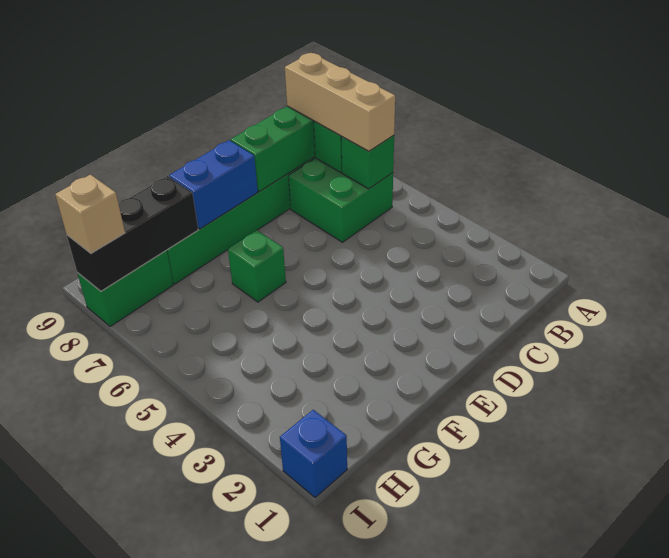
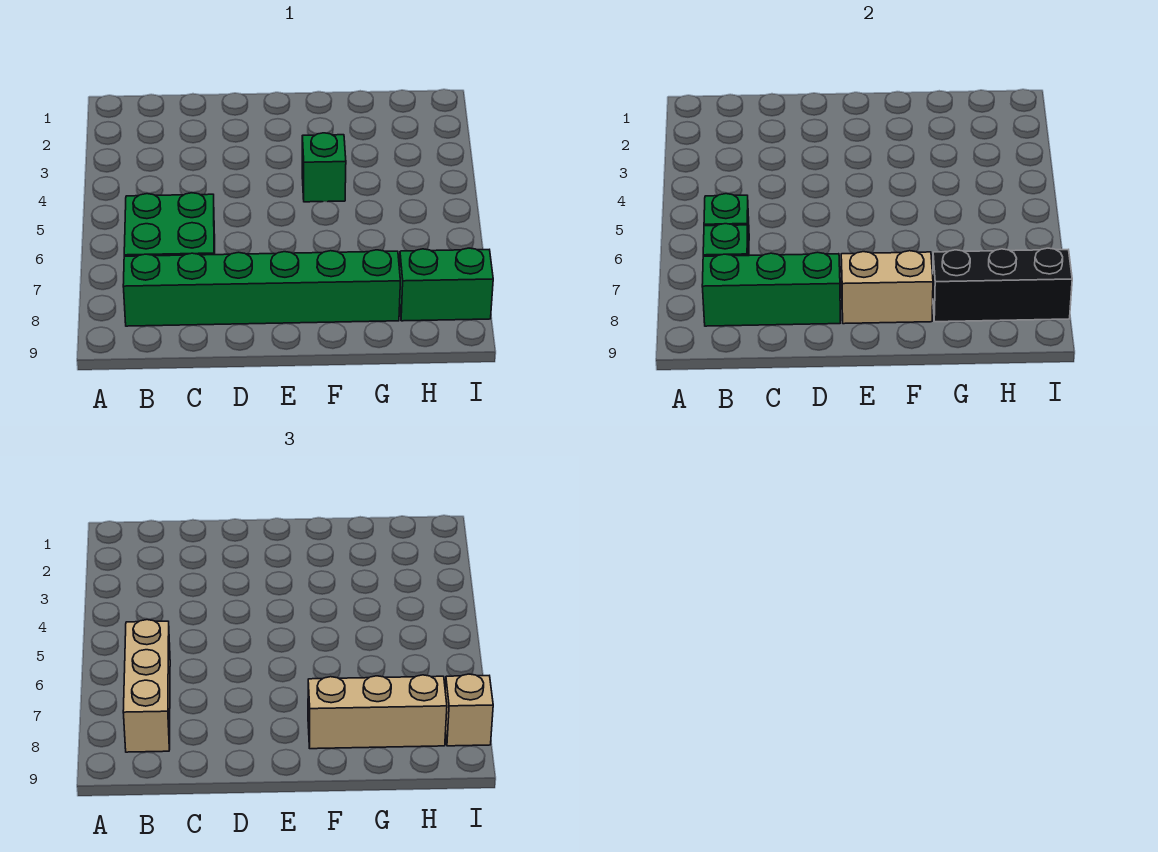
blue 1x2 brick [169,140,258,229] -> tan 1x2 brick [841,251,933,324]
green 1x1 brick [228,230,286,302] -> green 1x1 brick moved to [302,133,346,202]
none -> tan 1x3 brick [308,675,447,749]
blue 1x1 brick [280,410,347,498] -> none

